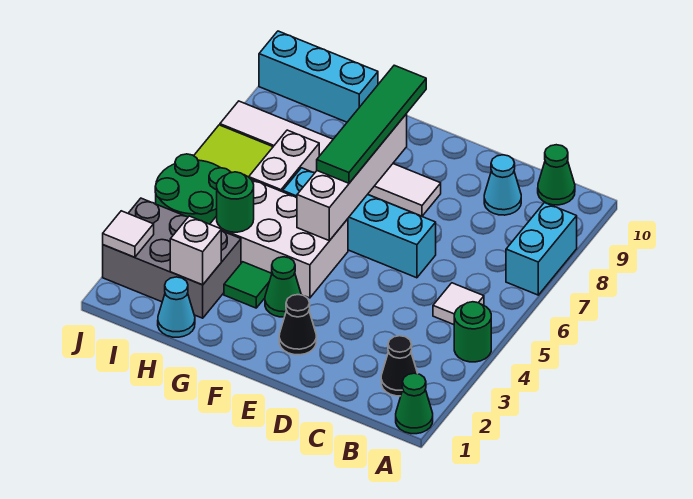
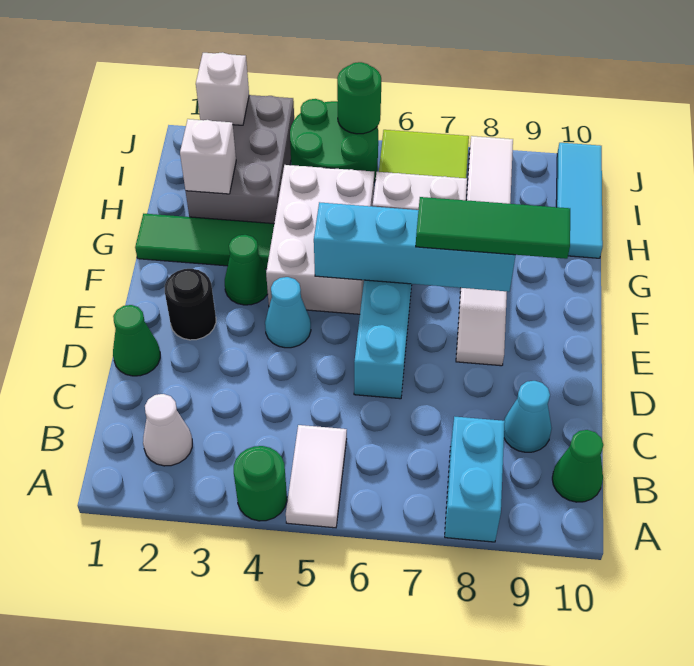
green 1x1 cone [396,373,433,434] -> green 1x1 cone moved to [113,305,160,376]
cyan 1x2 brick [506,203,577,295] -> cyan 1x2 brick turned to [445,417,505,542]
black 1x1 cone [381,336,418,396] -> white 1x1 cone [143,394,192,466]
white 1x1 tile [433,283,484,325] -> white 1x2 tile [286,425,347,528]
black 1x1 cone [279,295,316,355] -> black 1x1 round brick [165,269,216,340]
white 1x4 brick [297,114,407,241] -> cyan 1x4 brick [314,202,516,292]
green 1x4 tile [317,65,426,183] -> green 1x3 tile [416,197,570,259]
green 1x1 tile [224,262,272,308] -> green 1x3 tile [135,214,274,269]
cyan 1x1 cone [158,277,195,337] -> cyan 1x1 cone moved to [265,277,311,348]
green 1x1 round brick [217,172,254,232] -> green 1x1 round brick moved to [337,62,381,134]
cyan 1x3 brick [259,31,378,122] -> cyan 1x3 tile [556,143,603,258]
white 1x1 tile [103,211,154,257] -> white 1x1 brick [196,52,249,125]

